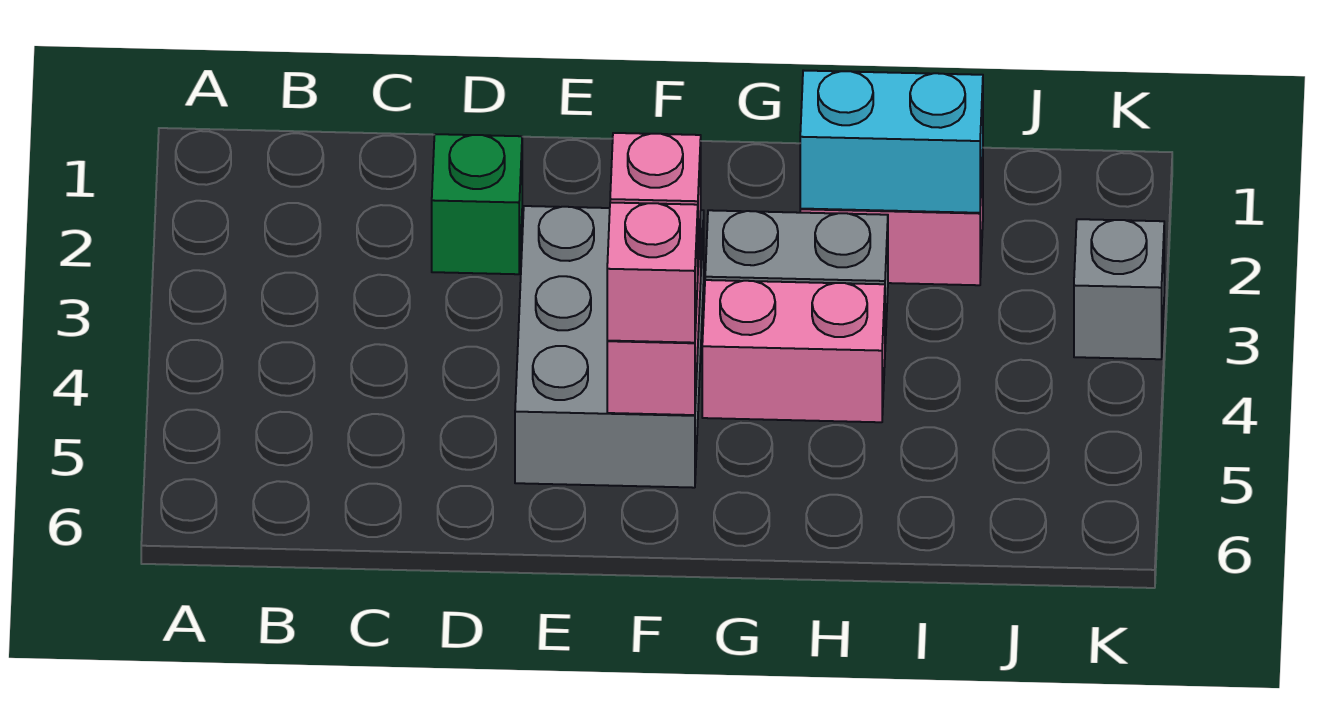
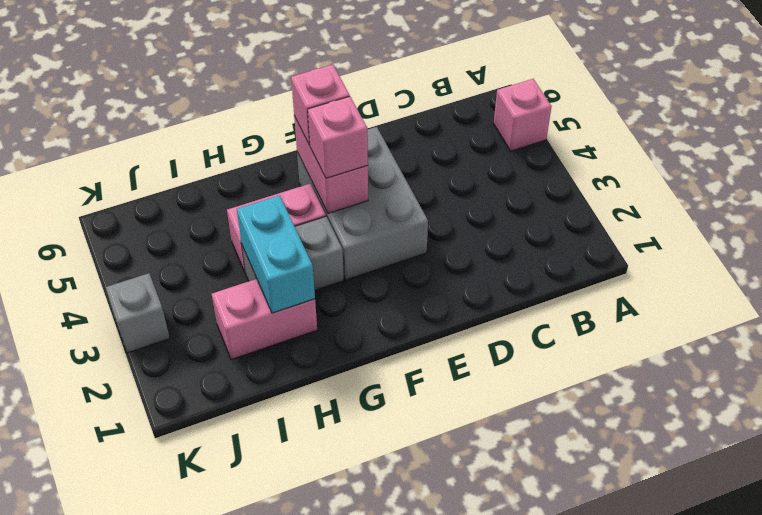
none -> pink 1x1 brick [494,79,552,151]
green 1x1 brick [432,134,522,274] -> none
cyan 1x2 brick [800,70,983,213] -> cyan 1x2 brick turned to [237,195,315,313]

